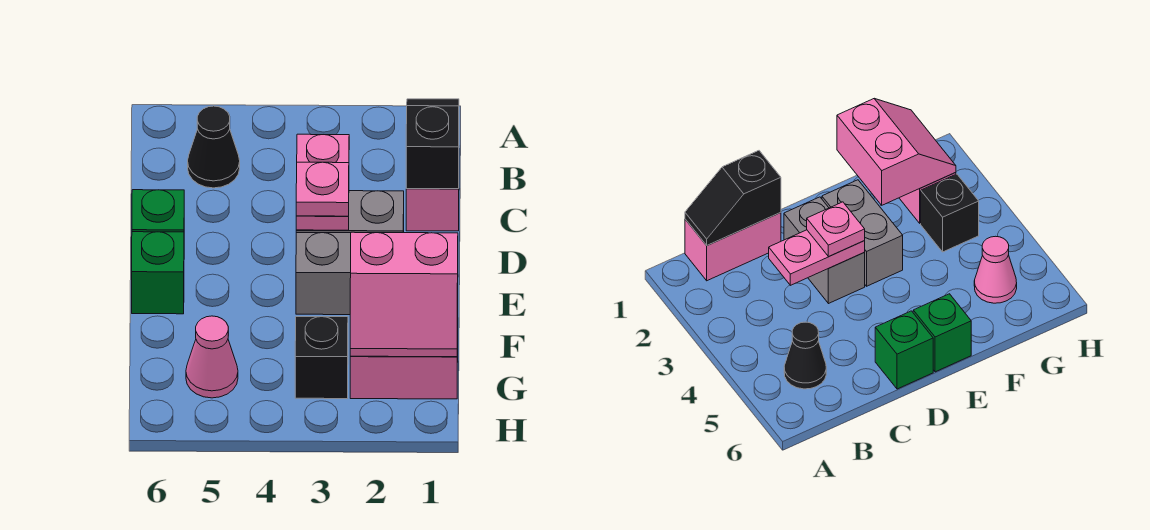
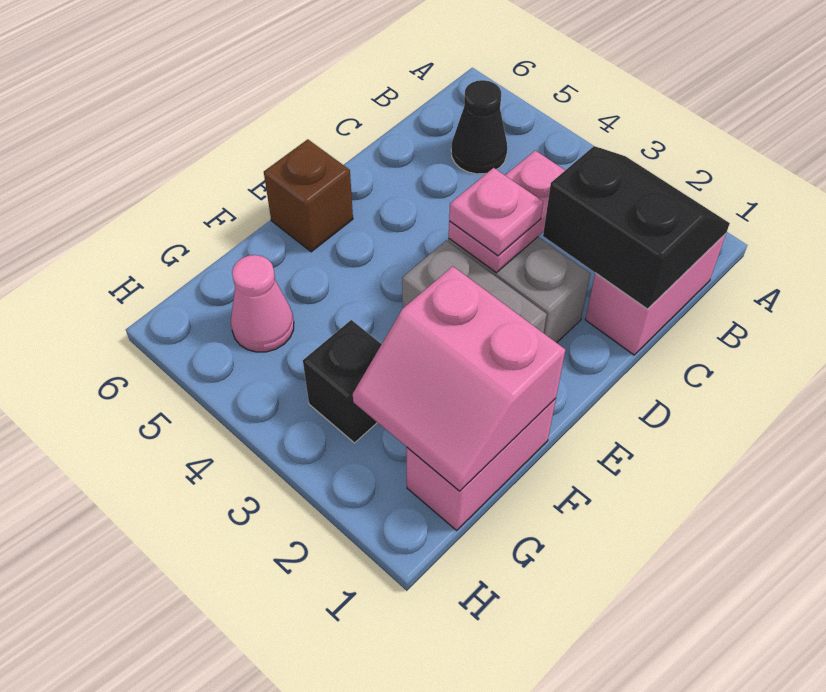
black 1x2 slope [406,99,459,189] -> black 2x2 slope [543,146,730,309]
green 1x1 brick [132,190,184,232] -> none
green 1x1 brick [132,232,184,314] -> brown 1x1 brick [264,139,353,252]
pink 1x2 brick [350,321,458,399] -> pink 1x2 brick turned to [406,398,556,530]

